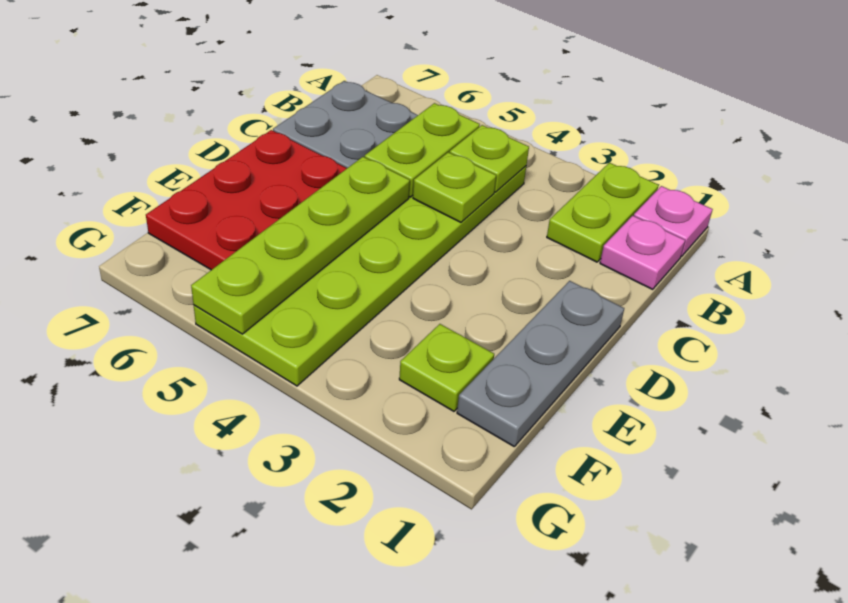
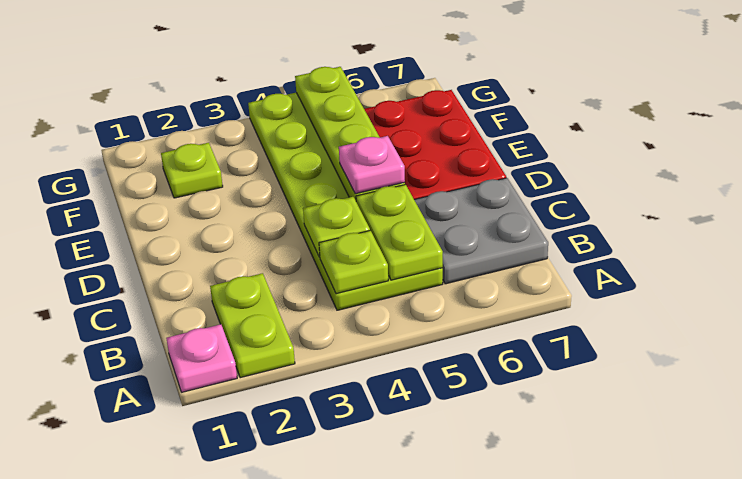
pink 1x1 plate [600,216,685,289] -> pink 1x1 plate moved to [339,136,405,194]
grey 1x3 plate [457,281,624,446] -> none

